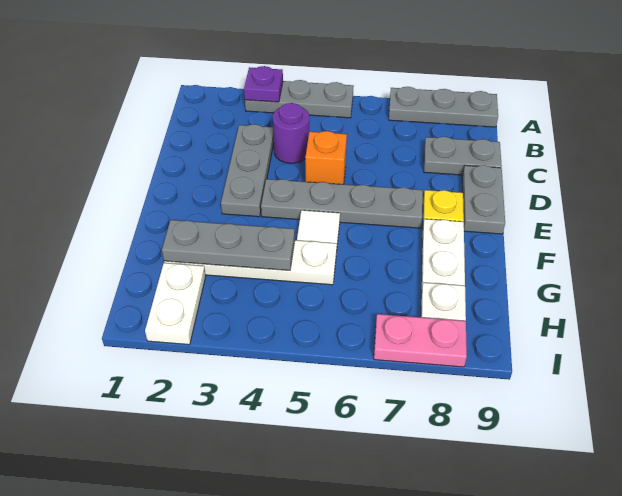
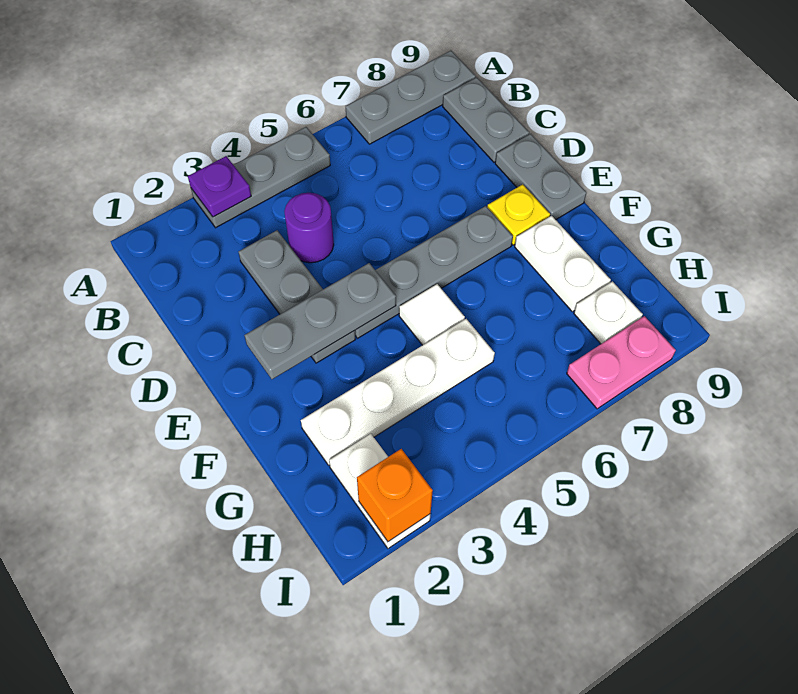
grey 1x2 plate [424,137,502,175] -> grey 1x2 plate turned to [443,77,529,162]
orange 1x1 brick [305,131,347,184] -> orange 1x1 brick moved to [357,449,433,542]
grey 1x3 plate [162,220,295,270] -> grey 1x3 plate moved to [244,263,396,379]

